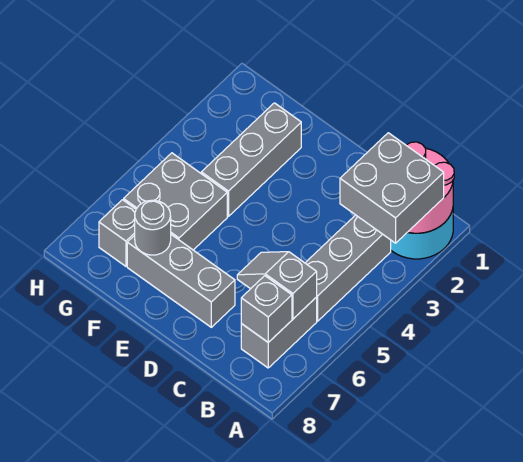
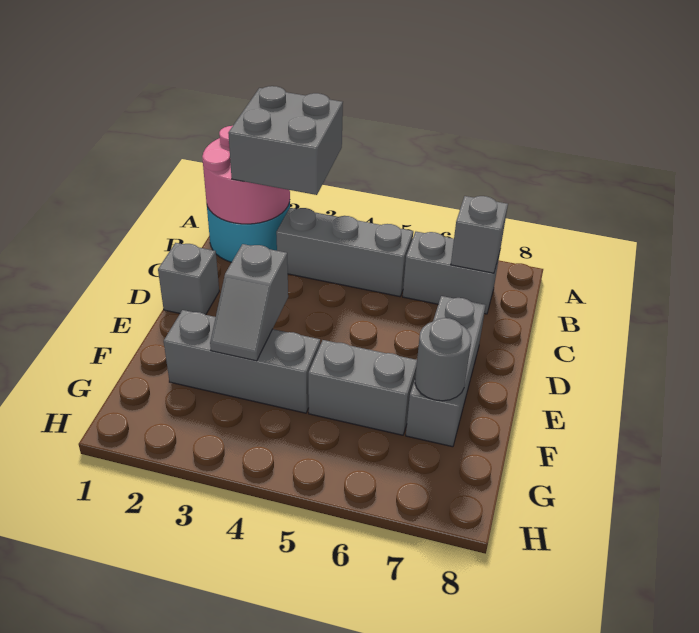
grey 1x2 slope [237,252,317,319] -> grey 1x2 slope moved to [210,244,288,361]
grey 2x2 brick [124,153,227,250] -> grey 1x2 brick [308,340,417,435]
grey 1x1 brick [99,200,136,266] -> grey 1x1 brick moved to [158,243,219,315]

